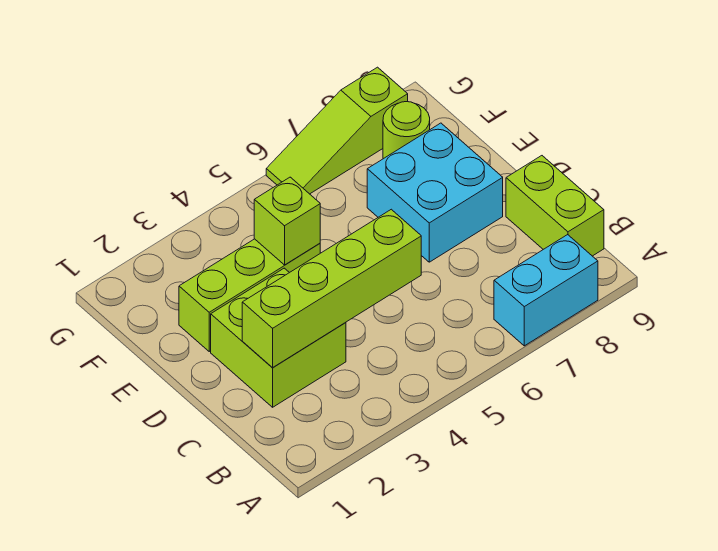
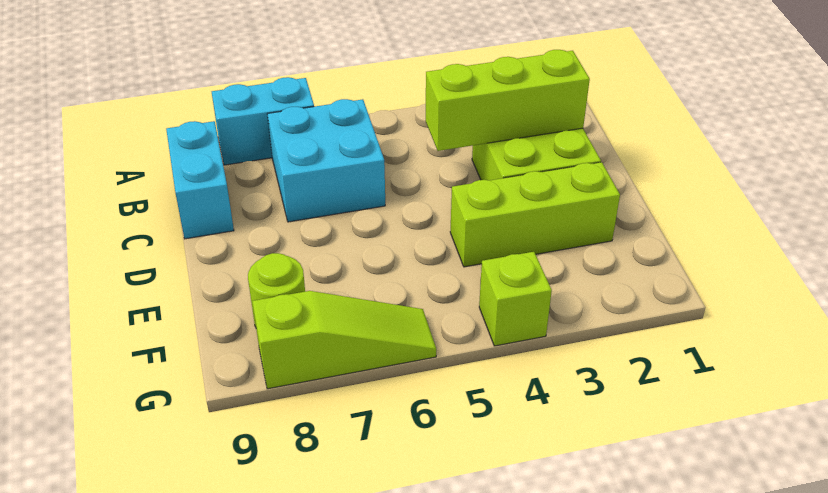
lime 1x2 brick [506,156,604,256] -> cyan 1x2 brick [166,121,234,239]
lime 1x4 brick [242,209,421,367] -> lime 1x3 brick [426,50,590,151]
cyan 2x2 brick [367,123,503,262] -> cyan 2x2 brick moved to [268,99,385,222]
lime 1x1 brick [254,177,320,265] -> lime 1x1 brick moved to [479,252,552,346]

